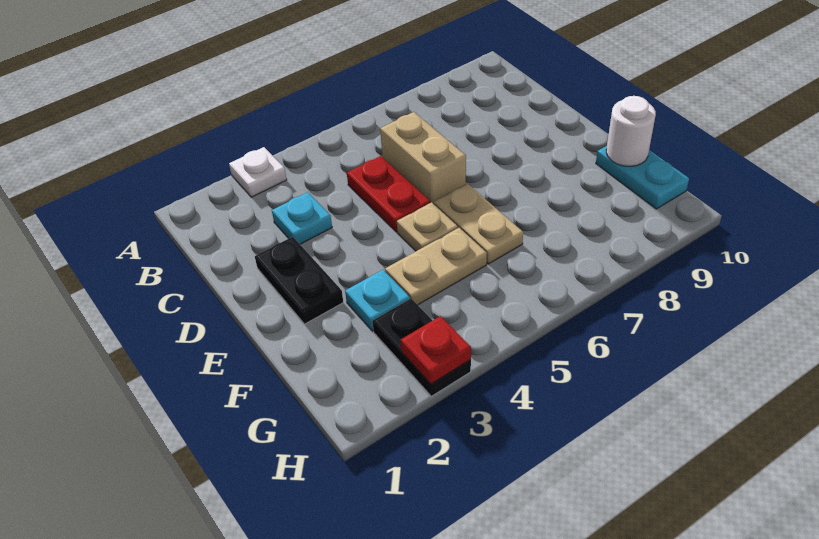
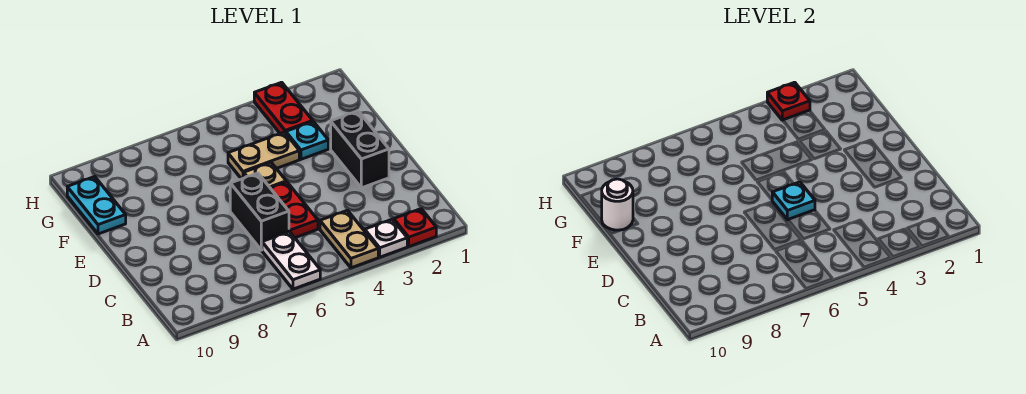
none -> red 1x1 plate [394,209,436,246]
none -> white 1x2 plate [262,232,320,289]
cyan 1x1 plate [272,192,332,244] -> cyan 1x1 plate moved to [772,182,815,220]
tan 1x2 brick [380,112,466,203] -> black 1x2 brick [230,173,289,250]
black 1x2 plate [255,237,343,324] -> black 1x2 brick [331,111,389,188]
tan 1x2 plate [433,184,523,264] -> tan 1x2 plate moved to [320,210,378,268]
black 1x2 plate [373,299,471,396] -> red 1x2 plate [254,82,313,133]

